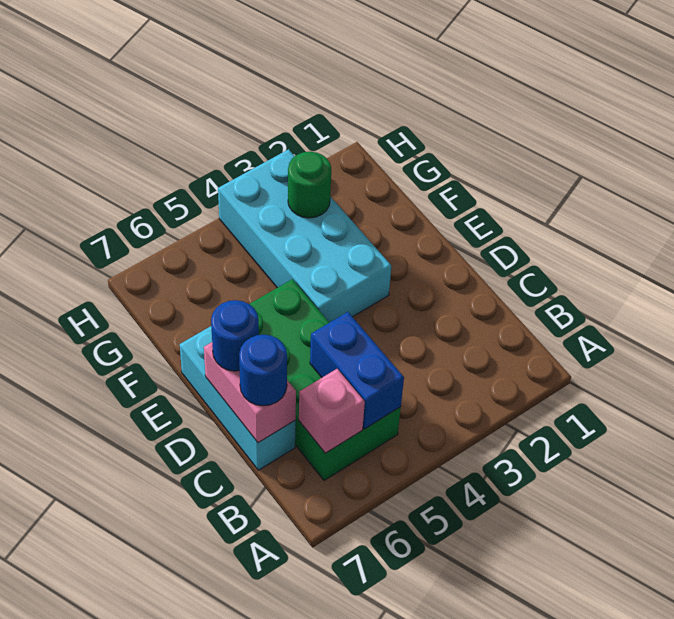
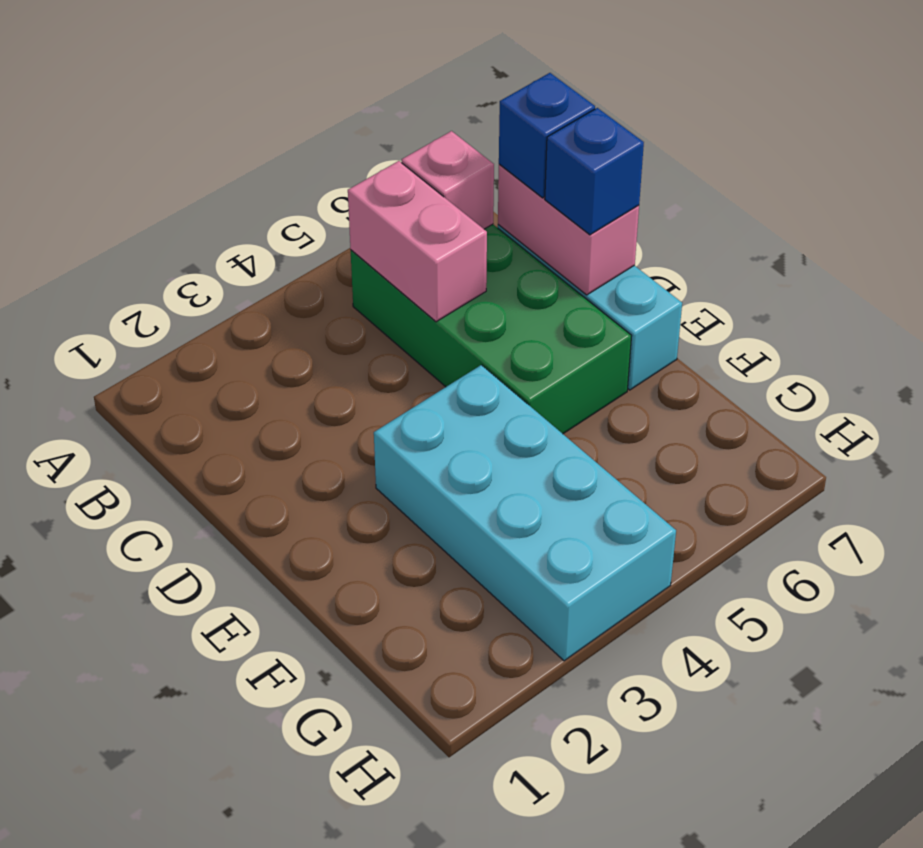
blue 1x2 brick [310,312,404,429] -> pink 1x2 brick [348,161,487,322]
blue 1x1 round brick [239,335,287,406] -> blue 1x1 brick [499,73,595,198]
blue 1x1 round brick [211,300,259,371] -> blue 1x1 brick [545,108,644,235]
green 1x1 round brick [288,152,331,218] -> none

